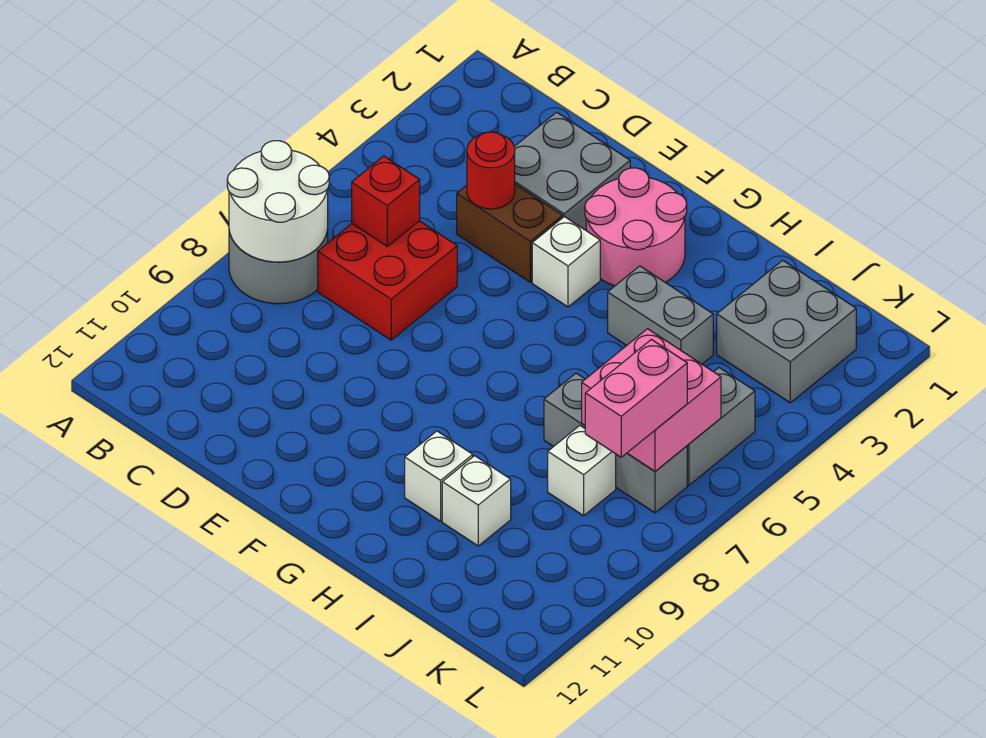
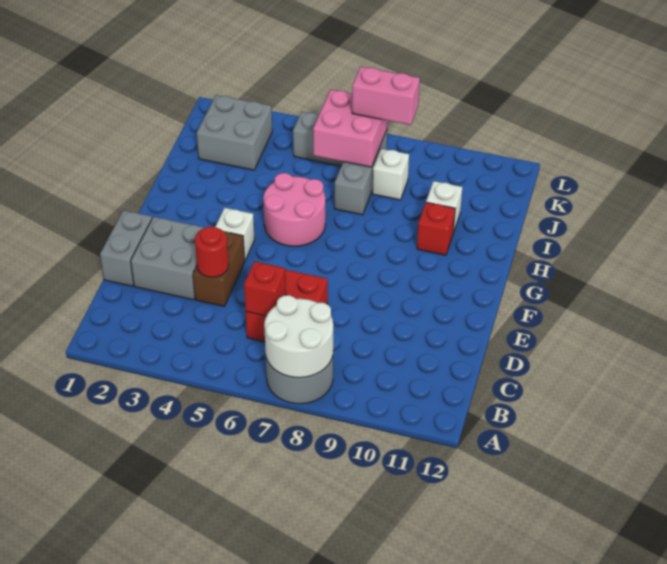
pink 2x2 round brick [585,168,687,286] -> pink 2x2 round brick moved to [263,173,325,246]
grey 1x2 brick [608,266,713,364] -> grey 1x2 brick moved to [100,210,152,286]
white 1x1 brick [405,431,473,521] -> red 1x1 brick [417,202,455,255]

